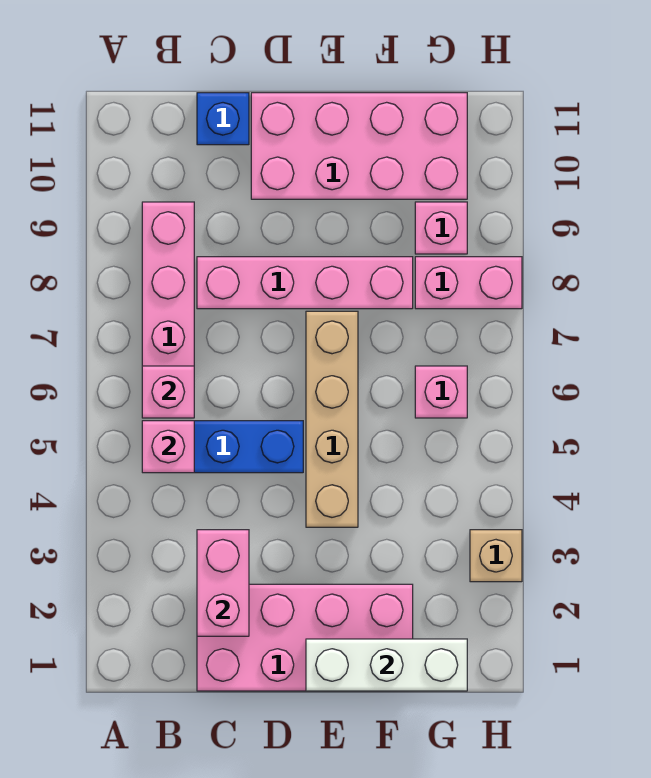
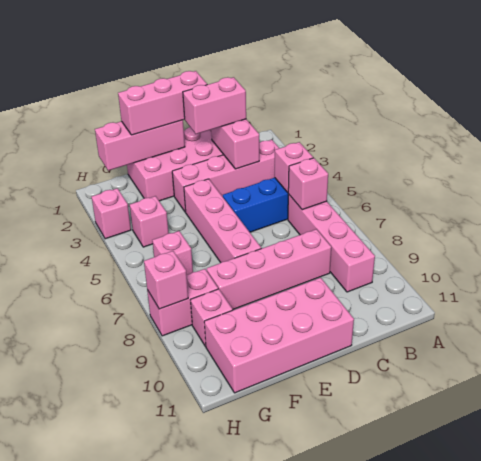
none -> pink 1x4 brick [172,140,279,212]
none -> pink 1x2 brick [183,77,246,134]
blue 1x1 brick [197,93,249,145] -> none
none -> pink 1x3 brick [118,71,207,135]
white 1x3 brick [306,639,467,691] -> pink 1x3 brick [95,120,185,171]
tan 1x4 brick [306,311,358,527] -> pink 1x4 brick [184,179,261,262]
none -> pink 1x1 brick [130,196,169,247]
tan 1x1 brick [470,530,522,582] -> pink 1x1 brick [92,188,131,239]
none -> pink 1x1 brick [144,251,188,309]

